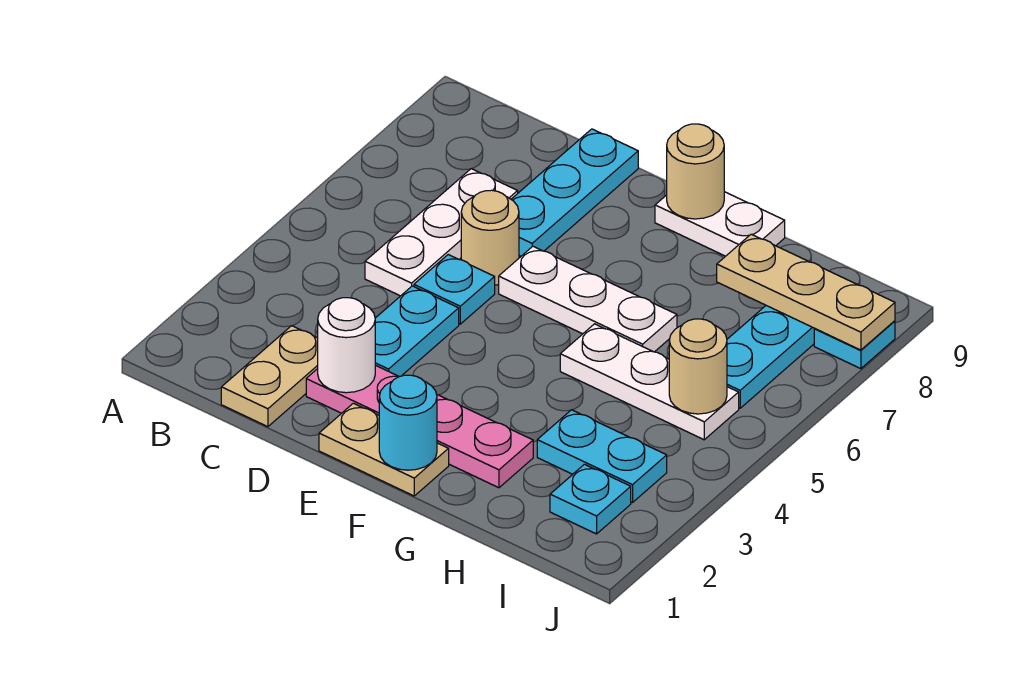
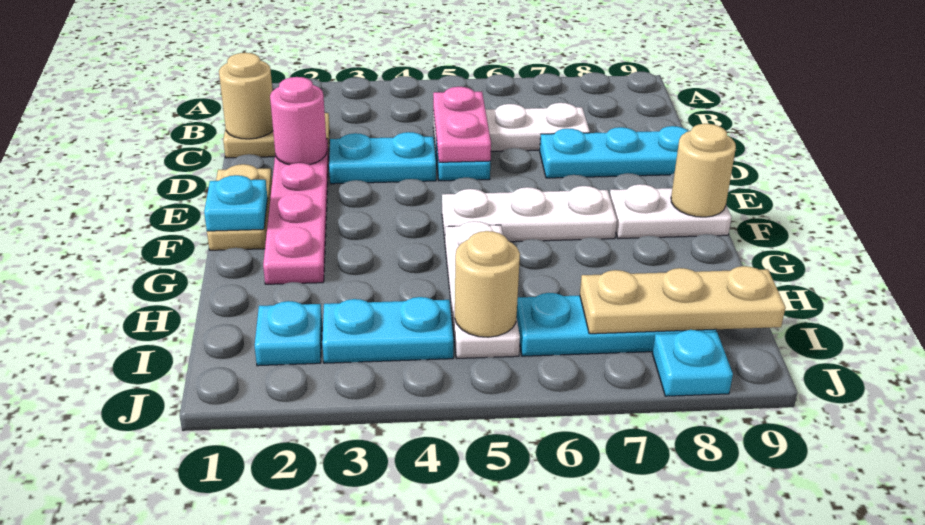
none -> pink 1x2 plate [433,87,491,162]
white 1x1 round brick [318,298,375,393] -> pink 1x1 round brick [270,77,327,165]
tan 1x1 round brick [461,190,519,285] -> tan 1x1 round brick moved to [219,53,273,139]
white 1x3 plate [499,246,677,352] -> white 1x3 plate turned to [442,186,617,242]
cyan 1x1 round brick [379,375,437,470] -> cyan 1x1 plate [204,175,268,231]
white 1x2 plate [655,192,785,256] -> white 1x2 plate turned to [610,184,732,239]
cyan 1x2 plate [537,410,667,503] -> cyan 1x2 plate turned to [322,297,453,363]
tan 1x3 plate [717,234,895,350] -> tan 1x3 plate turned to [580,266,786,334]

